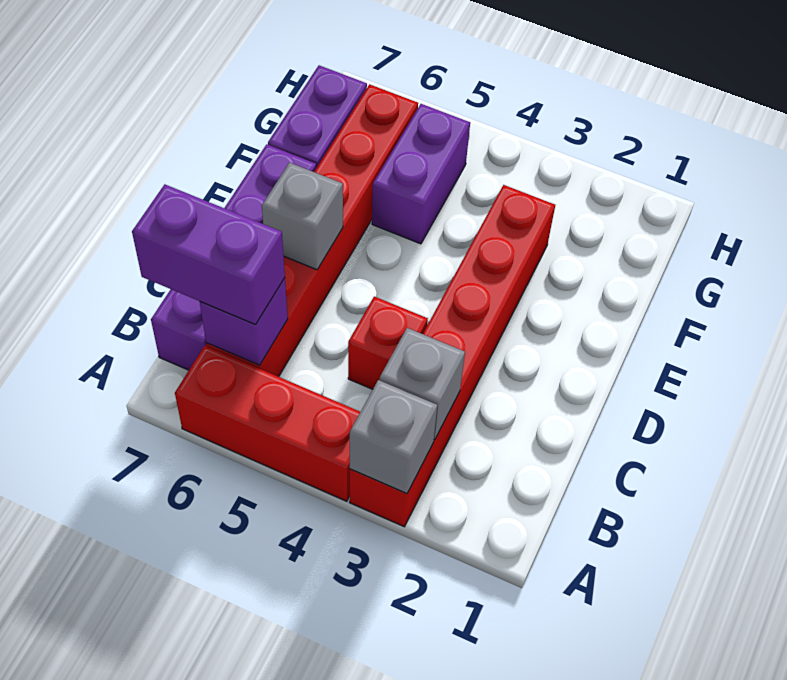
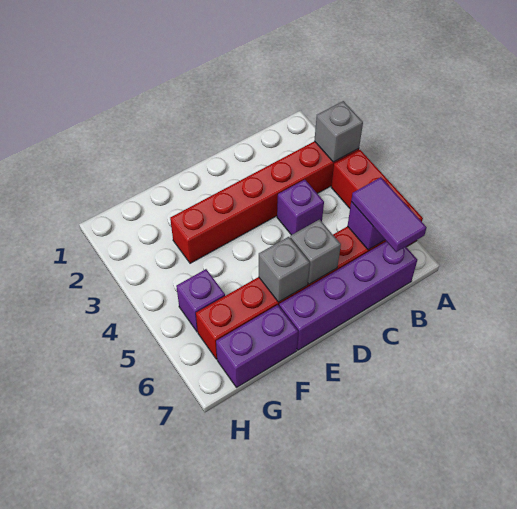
grey 1x1 brick [380,328,465,440] -> grey 1x1 brick moved to [259,237,310,302]
purple 1x2 brick [132,184,285,325] -> purple 1x2 tile [351,177,427,252]
red 1x1 brick [348,297,428,389] -> purple 1x1 brick [277,180,324,235]
purple 1x2 brick [372,104,470,244] -> purple 1x1 brick [176,269,225,332]

